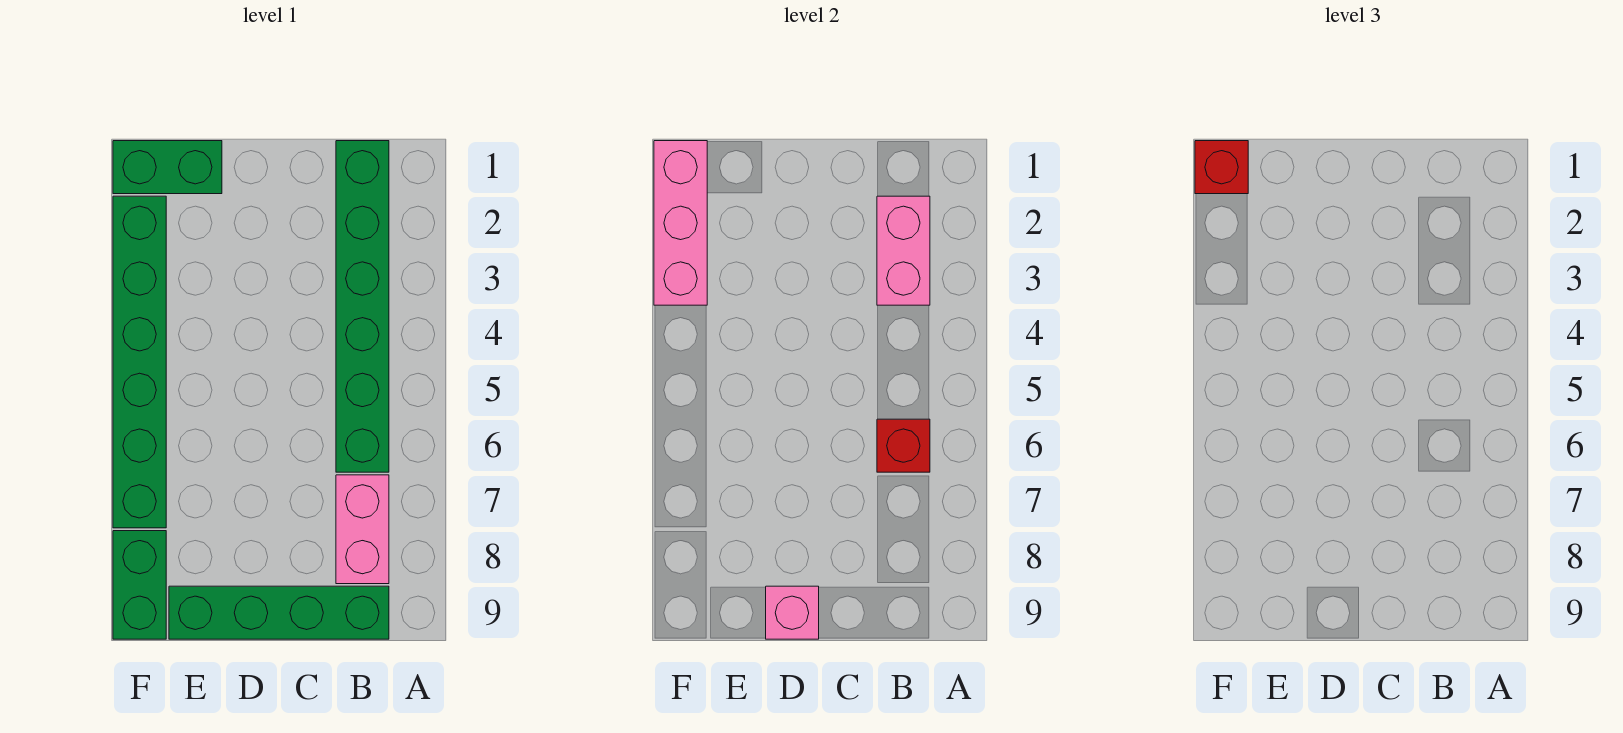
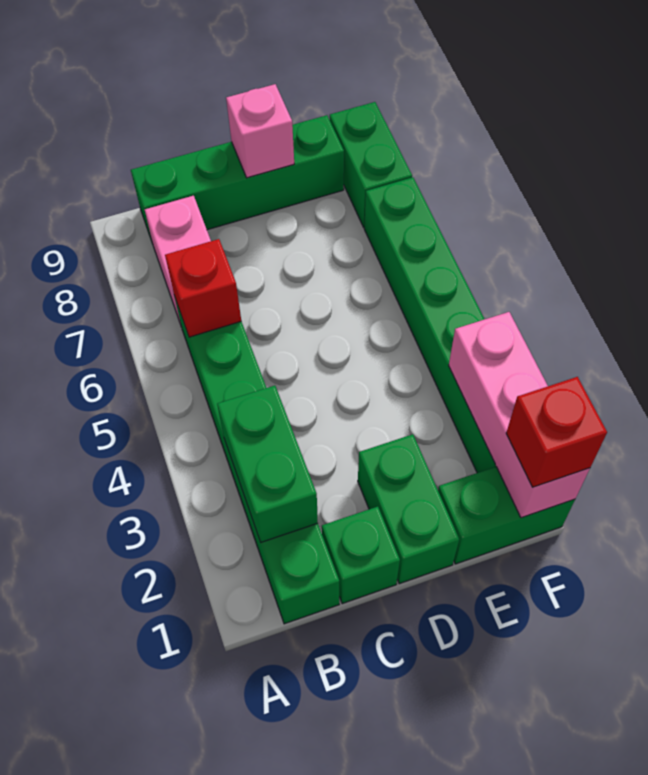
pink 1x2 brick [877,196,930,305] -> green 1x2 brick [217,386,318,542]
none -> green 1x1 brick [322,507,400,604]
none -> green 1x2 brick [358,434,459,584]

